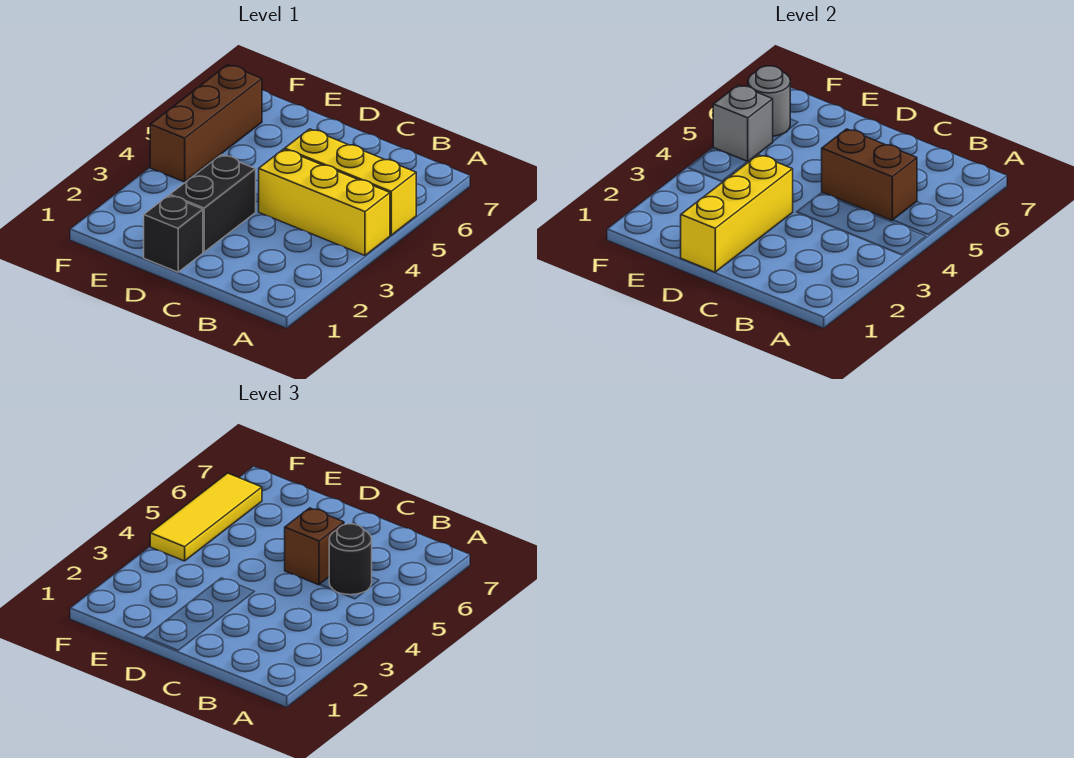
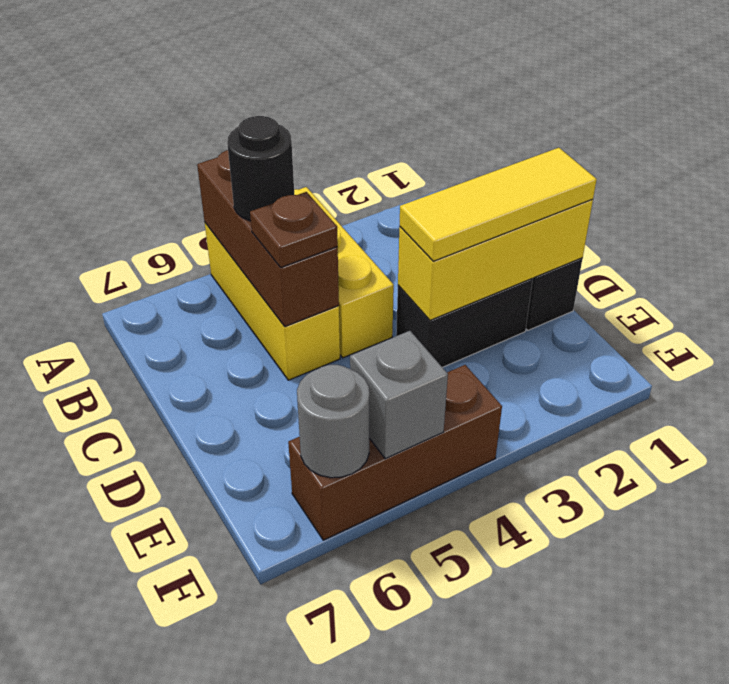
brown 1x2 brick [822,129,917,220] -> brown 1x3 brick [197,150,339,327]
brown 1x1 brick [285,508,344,585] -> brown 1x1 plate [250,192,338,267]
yellow 1x3 tile [150,473,262,561] -> yellow 1x3 tile moved to [400,148,597,261]

